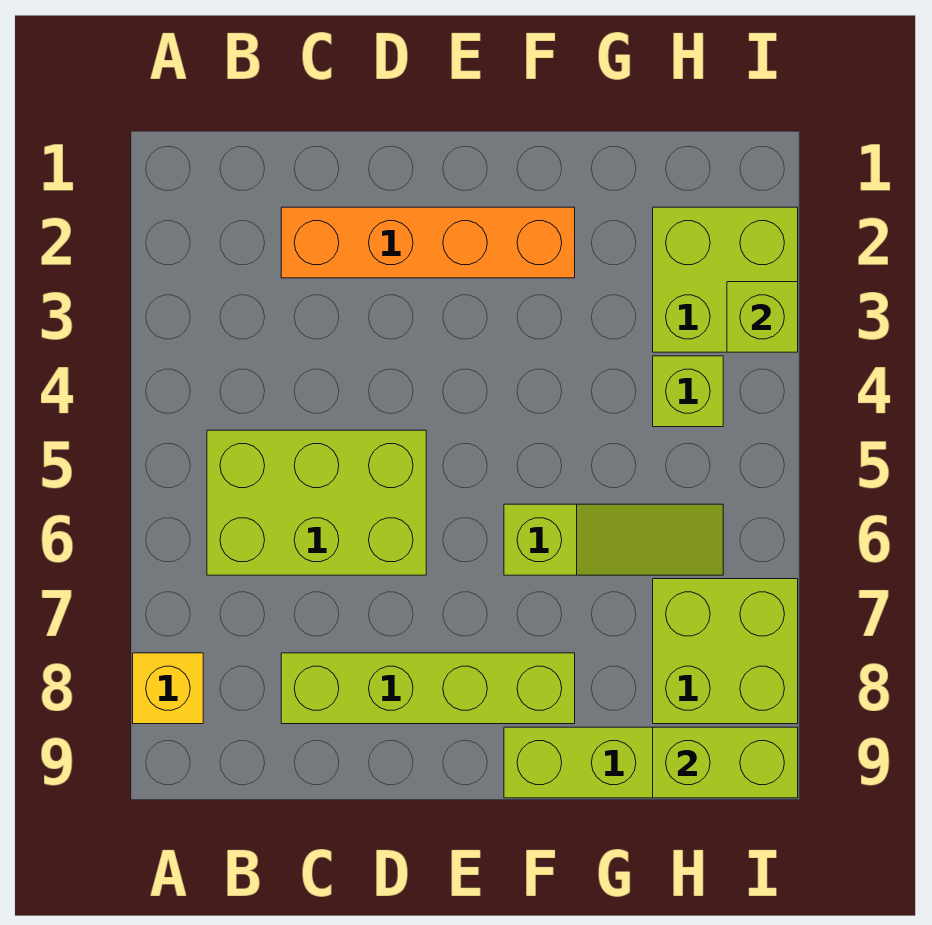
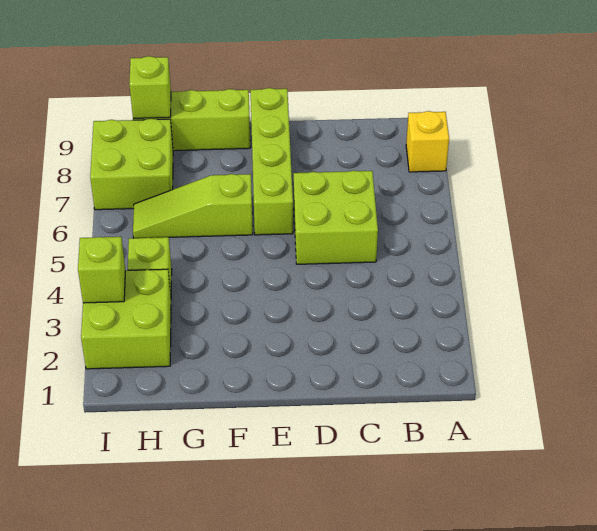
lime 2x3 brick [207,430,426,575] -> lime 2x2 brick [293,171,378,264]
orange 1x4 brick [281,207,575,278] -> none
lime 1x4 brick [281,653,575,724] -> lime 1x4 brick turned to [251,88,293,235]
lime 1x2 brick [653,727,798,798] -> lime 1x1 brick [129,56,171,118]

